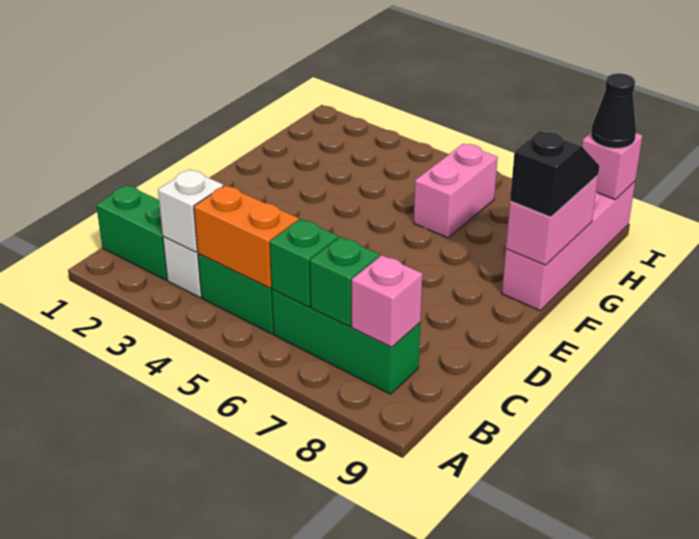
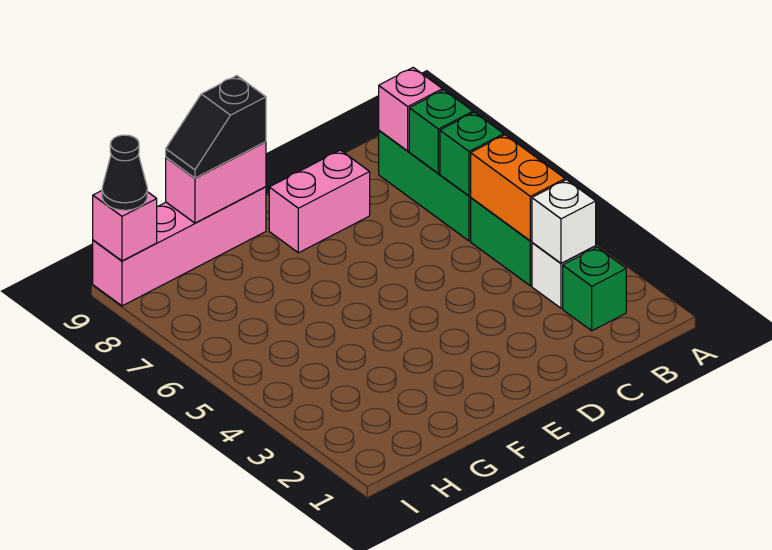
green 1x2 brick [96,185,167,280] -> green 1x1 brick [563,247,626,331]
pink 1x2 brick [414,144,498,238] -> pink 1x2 brick moved to [269,150,370,253]

